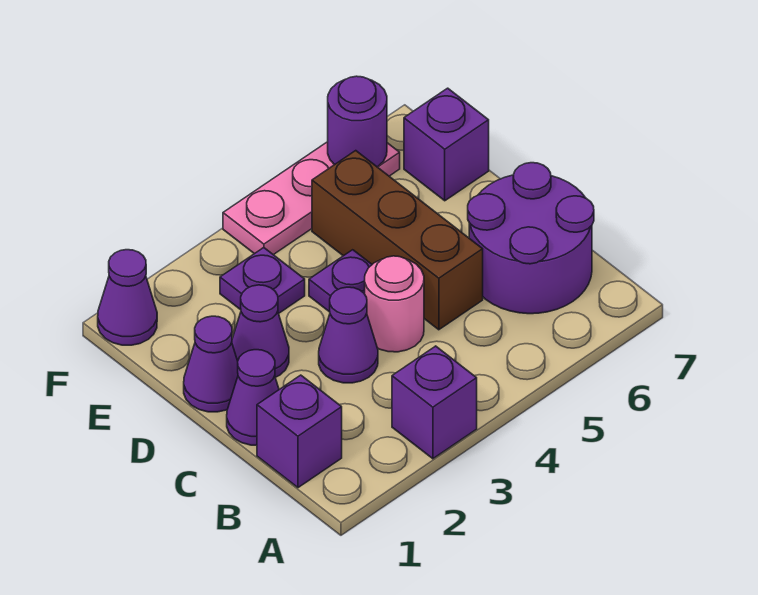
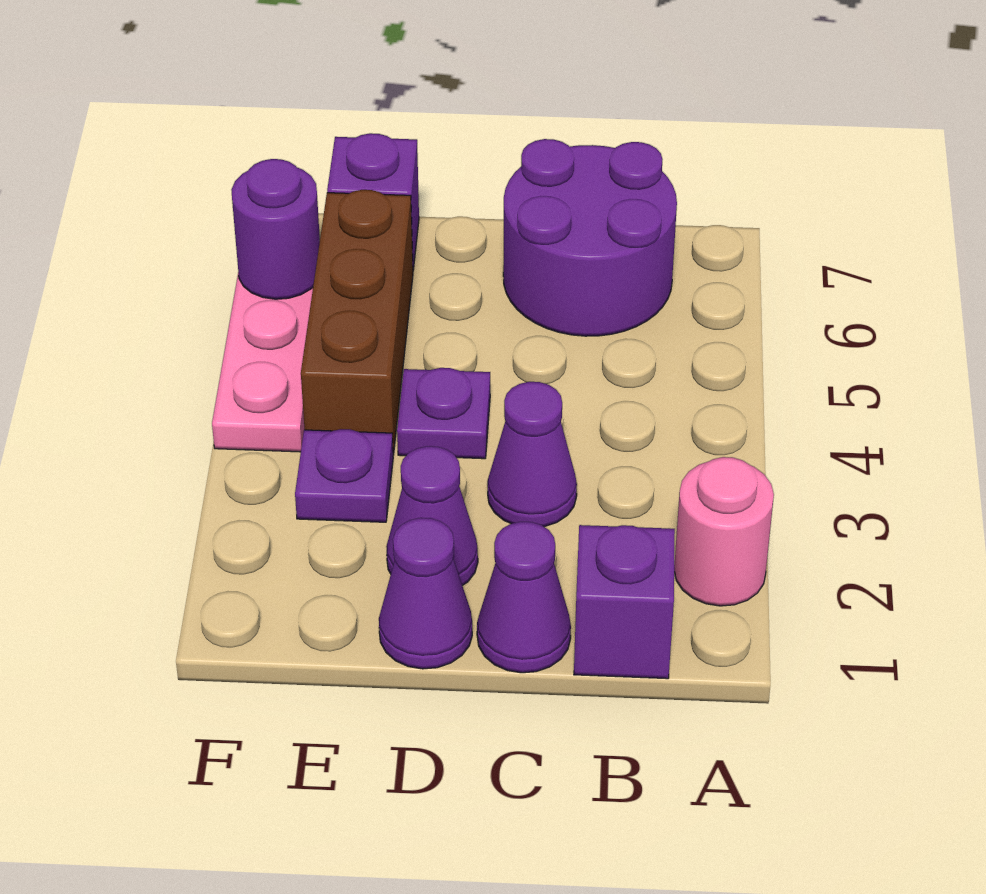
purple 1x1 brick [392,346,477,459] -> none
pink 1x1 round brick [365,256,424,352] -> pink 1x1 round brick moved to [674,457,774,606]
brown 1x3 brick [312,151,483,330] -> brown 1x3 brick turned to [301,190,413,455]
purple 1x1 cone [98,250,157,345] -> none

